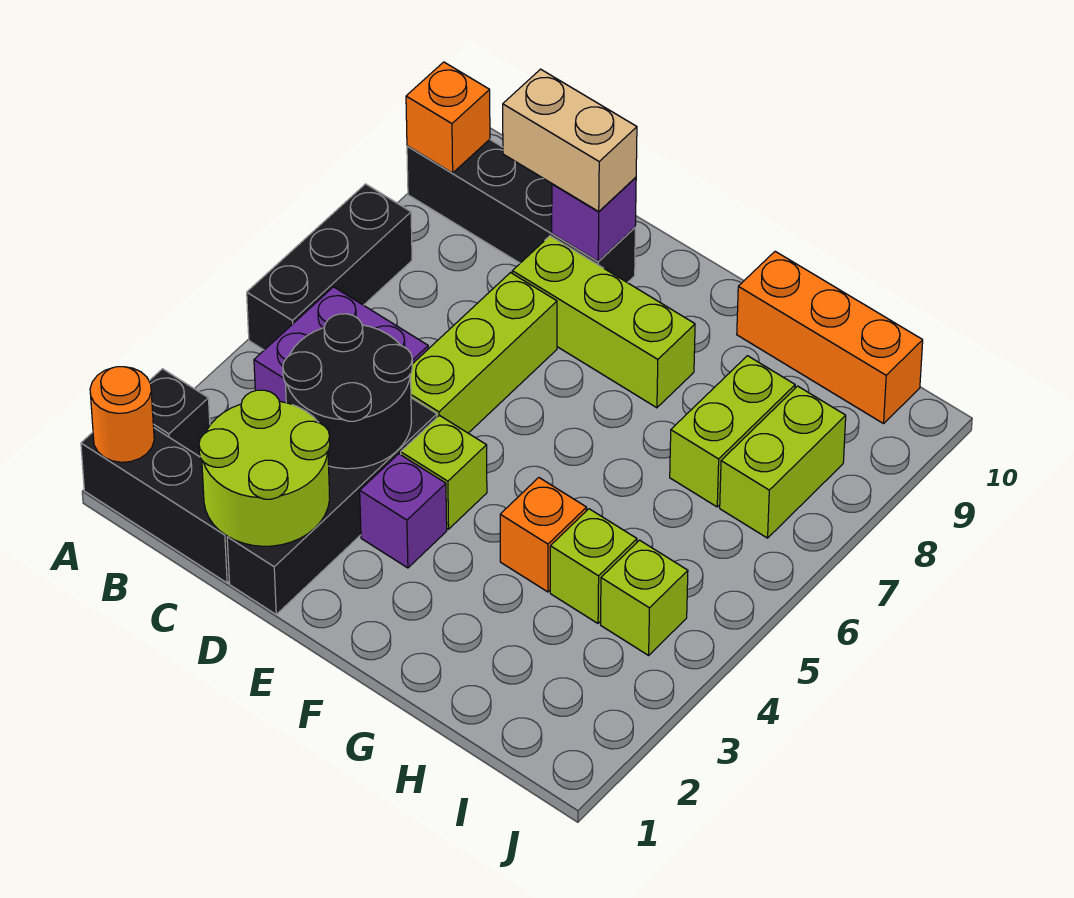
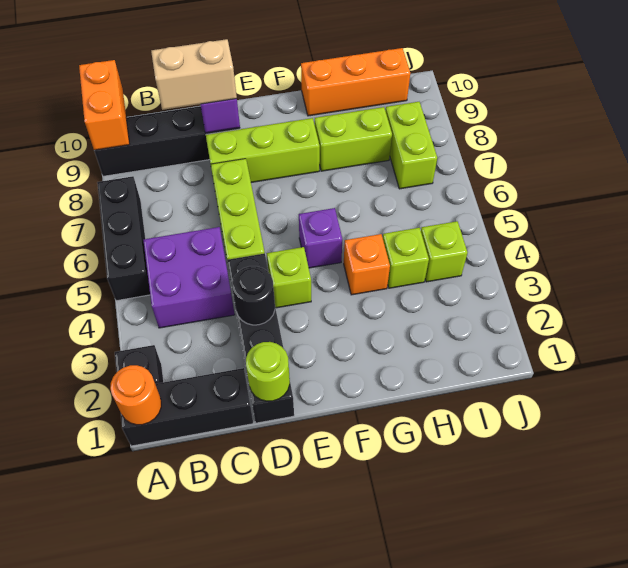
orange 1x1 brick [406,62,490,173] -> orange 1x2 brick [79,60,129,150]
lime 2x2 round brick [199,390,330,546] -> lime 1x1 round brick [246,342,290,401]
black 2x2 round brick [283,314,412,469] -> black 1x1 round brick [232,266,275,325]
purple 1x1 brick [360,454,447,568] -> purple 1x1 brick moved to [299,208,342,268]
lime 1x2 brick [670,356,795,507] -> lime 1x2 brick turned to [315,107,392,171]

